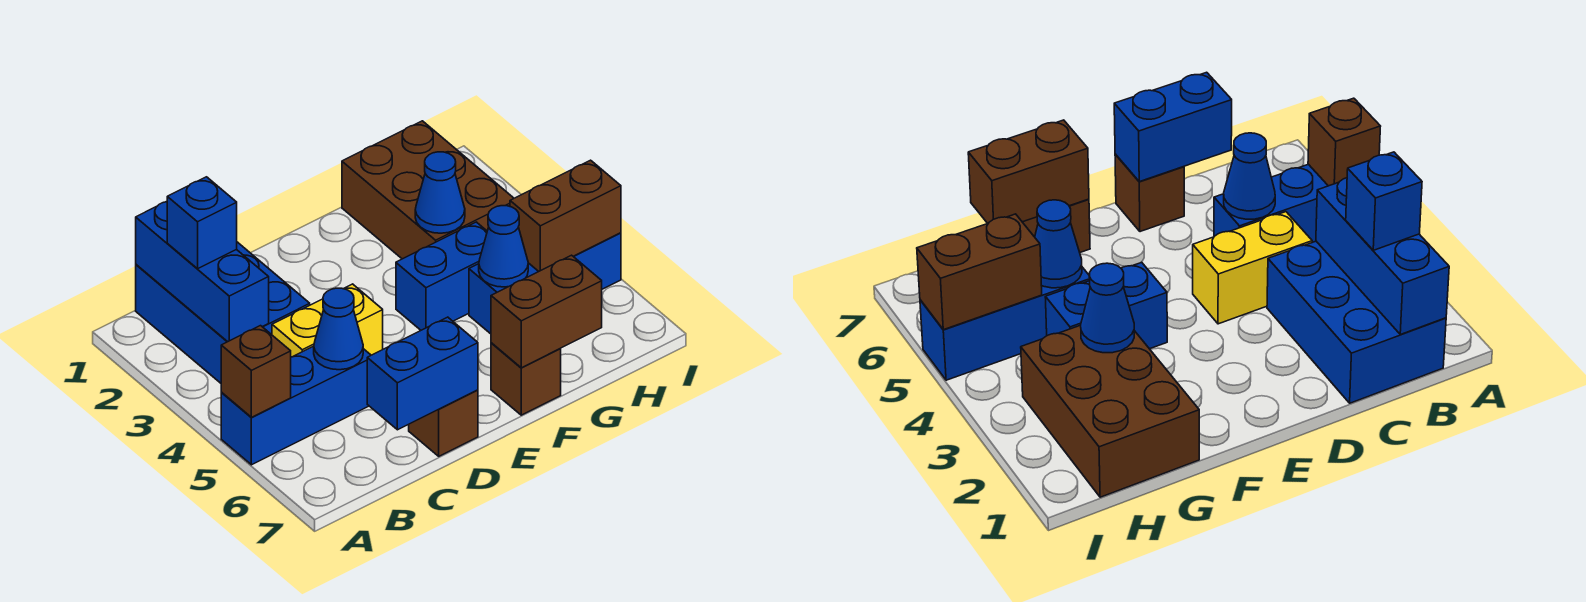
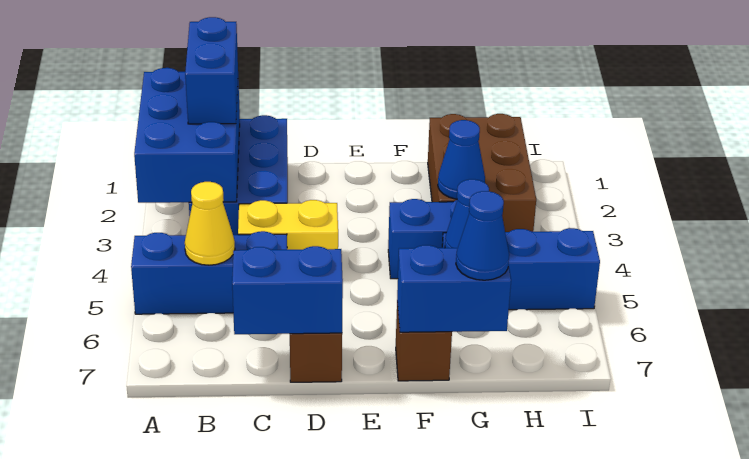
brown 1x1 brick [221,326,291,417] -> none
blue 1x3 brick [136,202,269,342] -> blue 2x3 brick [134,68,240,203]
blue 1x1 brick [167,177,237,269] -> blue 1x2 brick [185,17,238,124]
none -> yellow 1x1 cone [185,182,235,265]
blue 1x1 cone [314,288,363,370] -> blue 1x1 cone moved to [456,191,509,280]
brown 1x2 brick [491,255,602,368] -> blue 1x2 brick [397,245,511,332]
brown 1x2 brick [510,160,621,271] -> none

